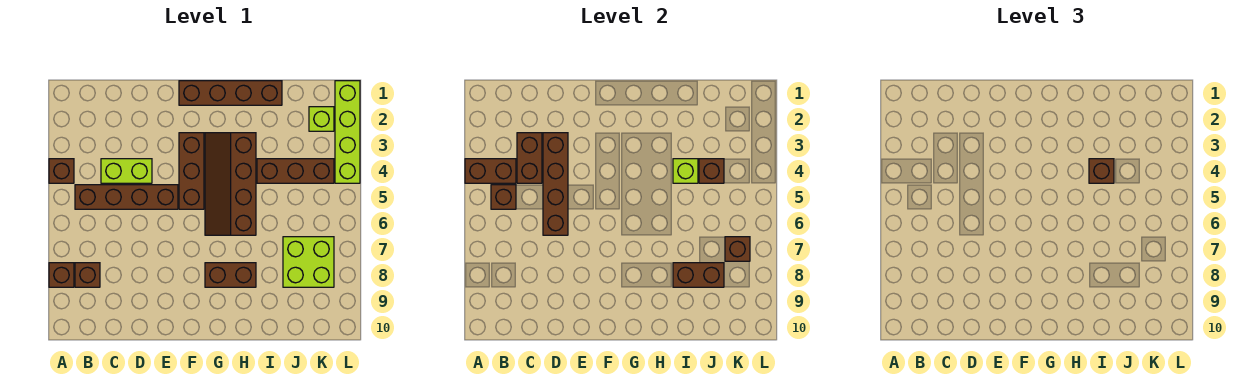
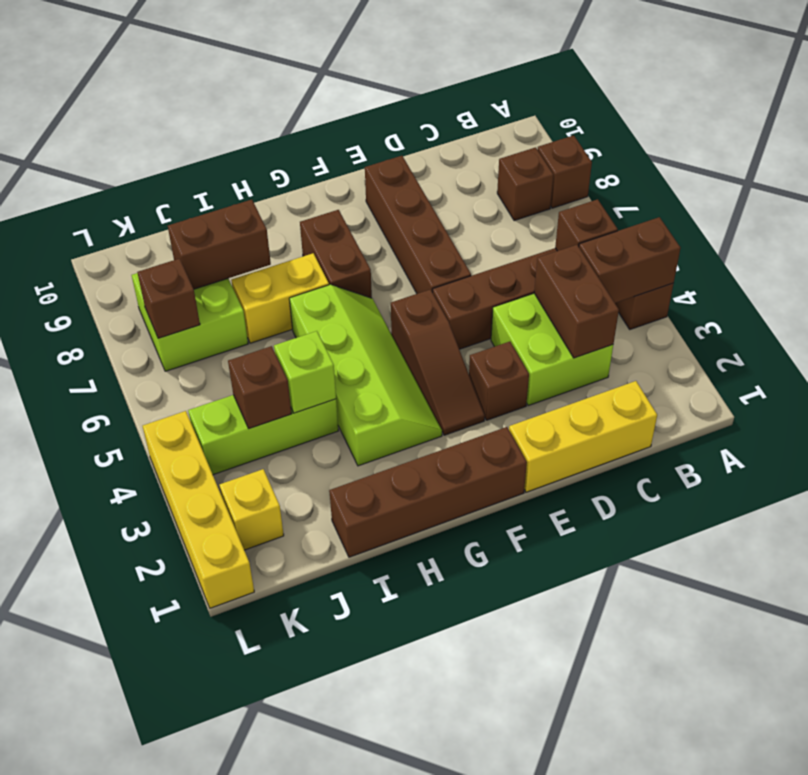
none -> yellow 1x3 brick [509,381,657,492]
lime 1x2 brick [101,159,152,183] -> lime 2x2 brick [491,294,613,406]
brown 1x4 brick [543,133,568,235] -> brown 1x4 brick moved to [365,156,471,294]
brown 1x3 brick [179,133,204,209] -> brown 1x3 slope [391,290,485,435]
brown 2x4 slope [205,133,256,235] -> lime 2x4 slope [289,284,442,466]
brown 1x2 brick [205,263,256,287] -> brown 1x2 brick turned to [300,210,372,298]
none -> yellow 1x2 brick [231,253,329,343]
brown 1x3 brick [257,159,334,183] -> lime 1x3 brick [188,395,339,475]
brown 1x1 brick [1089,159,1114,183] -> brown 1x1 brick moved to [469,342,529,420]
lime 1x1 brick [309,107,334,131] -> yellow 1x1 brick [220,469,284,550]
lime 1x4 brick [335,81,360,183] -> yellow 1x4 brick [143,411,254,608]

